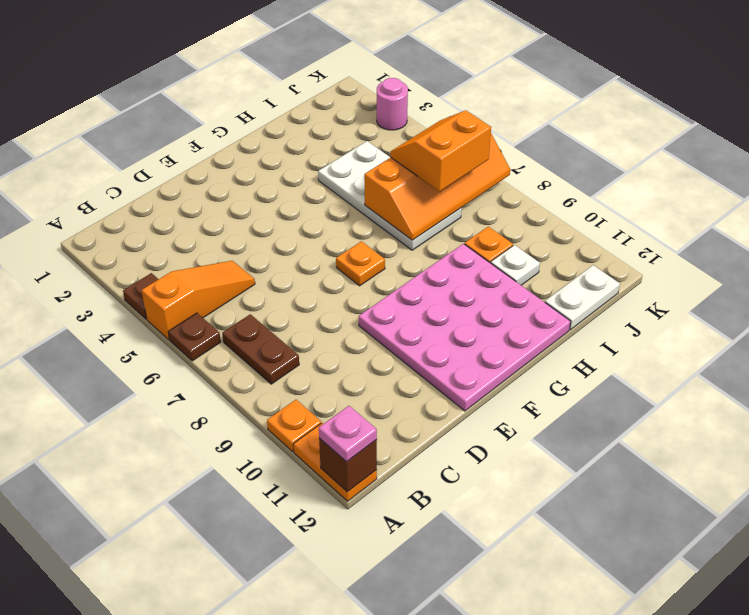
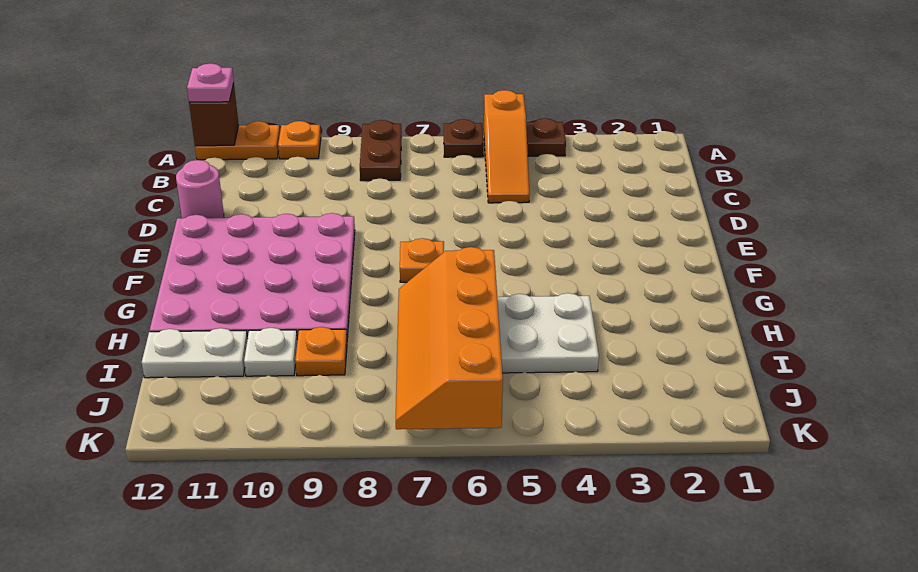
brown 1x2 plate [222,314,299,384] -> brown 1x2 plate turned to [360,120,401,181]
orange 2x2 slope [391,110,491,192] -> none
white 1x2 plate [545,265,620,330] -> white 1x2 plate turned to [142,328,248,378]
pink 1x1 round brick [377,78,408,130] -> pink 1x1 round brick moved to [176,160,224,218]

